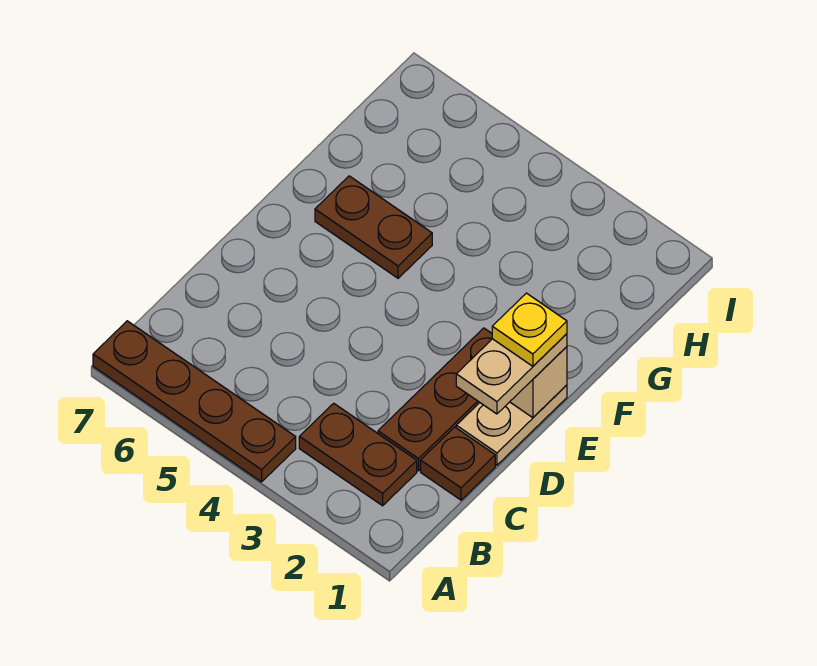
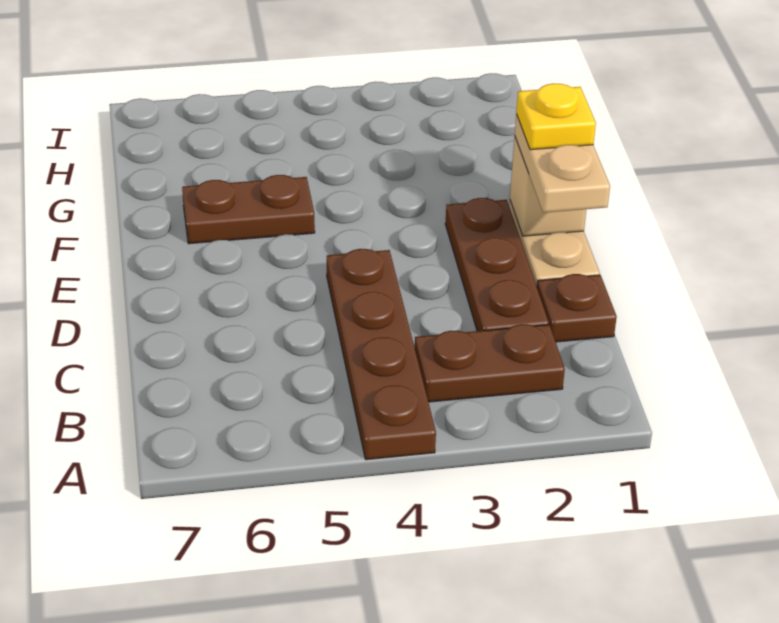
brown 1x4 plate [93,321,296,482] -> brown 1x4 plate turned to [327,249,436,460]

